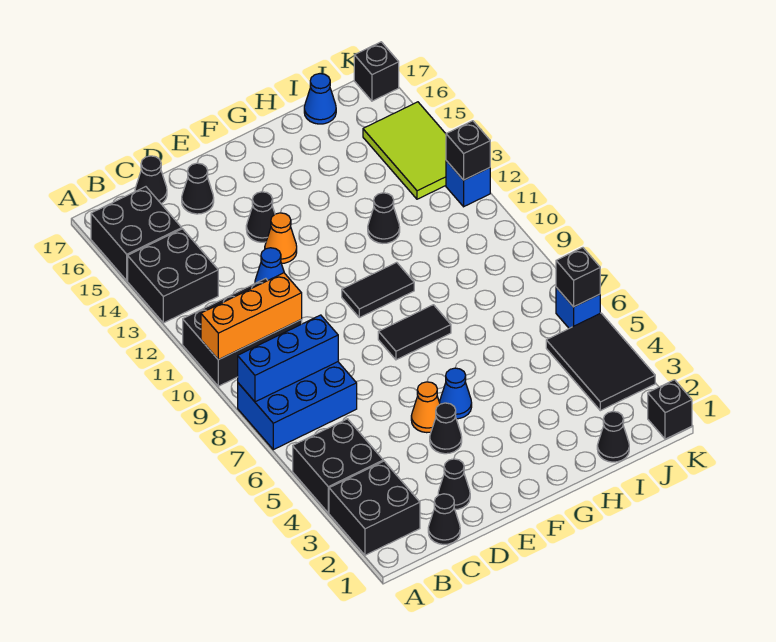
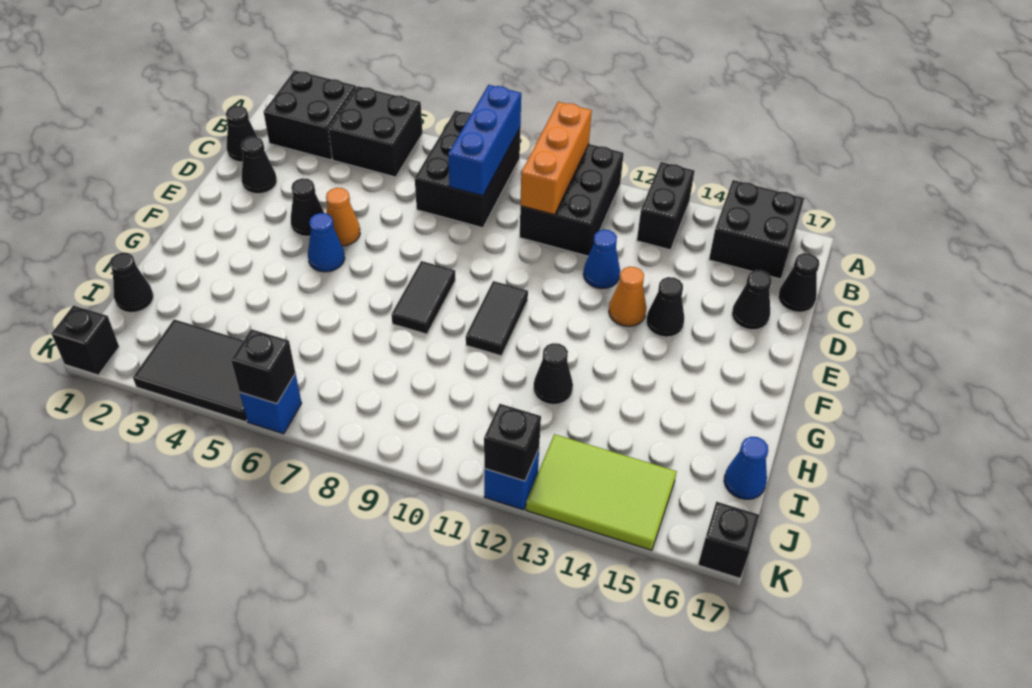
blue 2x3 brick [238,362,357,450] -> black 2x3 brick [415,111,520,228]
black 2x2 brick [128,229,218,323] -> black 1x2 brick [637,162,695,250]

